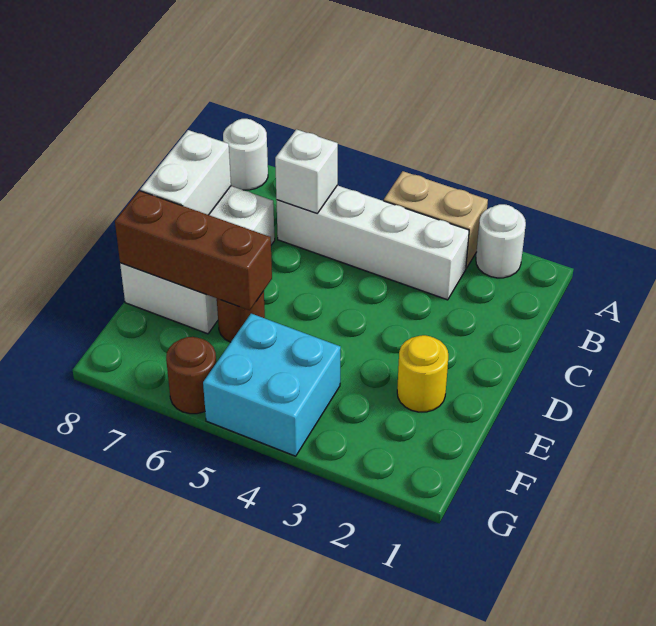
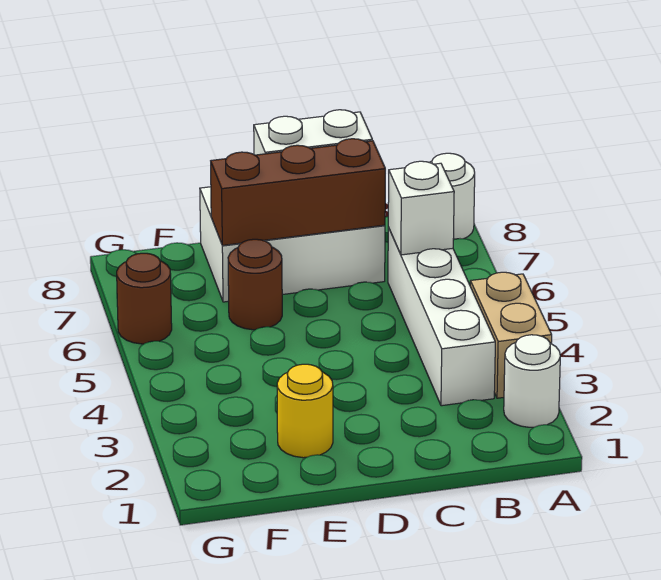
brown 1x3 brick [115,191,272,310] -> brown 1x3 brick turned to [211,139,385,245]
cyan 2x2 brick [203,314,341,456] -> none

